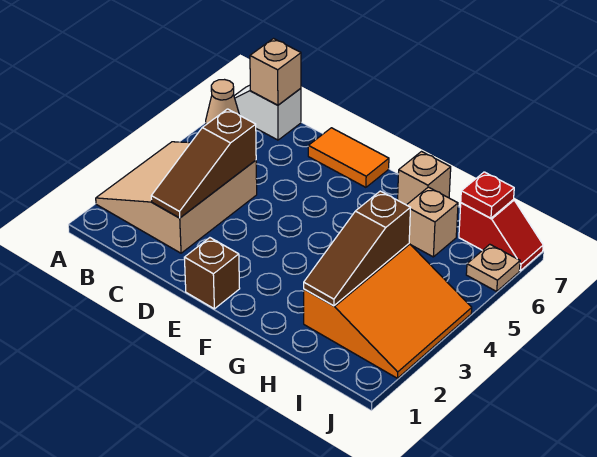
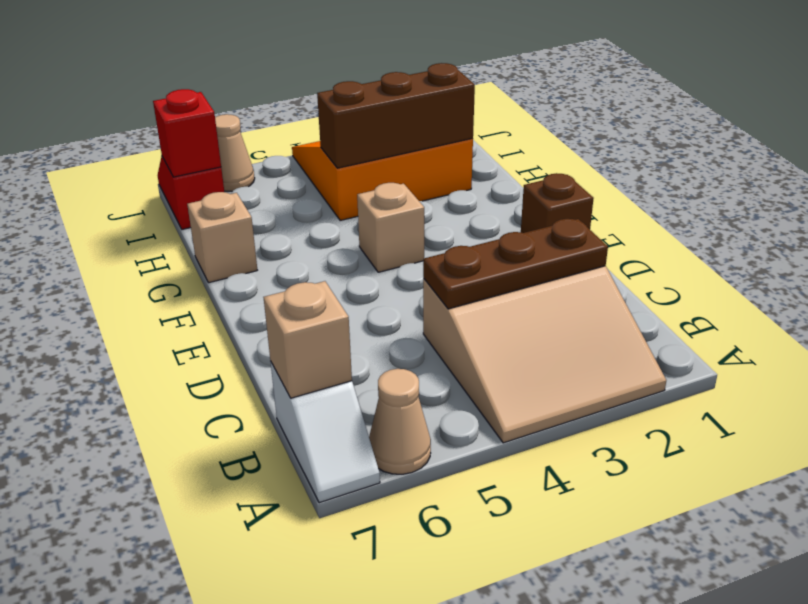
brown 1x3 slope [151,109,256,218] -> brown 1x3 plate [423,219,608,309]
orange 1x2 tile [308,128,389,187] -> none
brown 1x3 slope [304,191,410,306] -> brown 1x3 brick [317,63,475,168]
tan 1x1 brick [407,187,458,257] -> tan 1x1 brick moved to [357,183,424,272]
red 1x1 plate [461,172,514,218] -> red 1x1 brick [153,89,221,177]
tan 1x1 plate [466,244,520,291] -> tan 1x1 cone [215,114,255,191]

